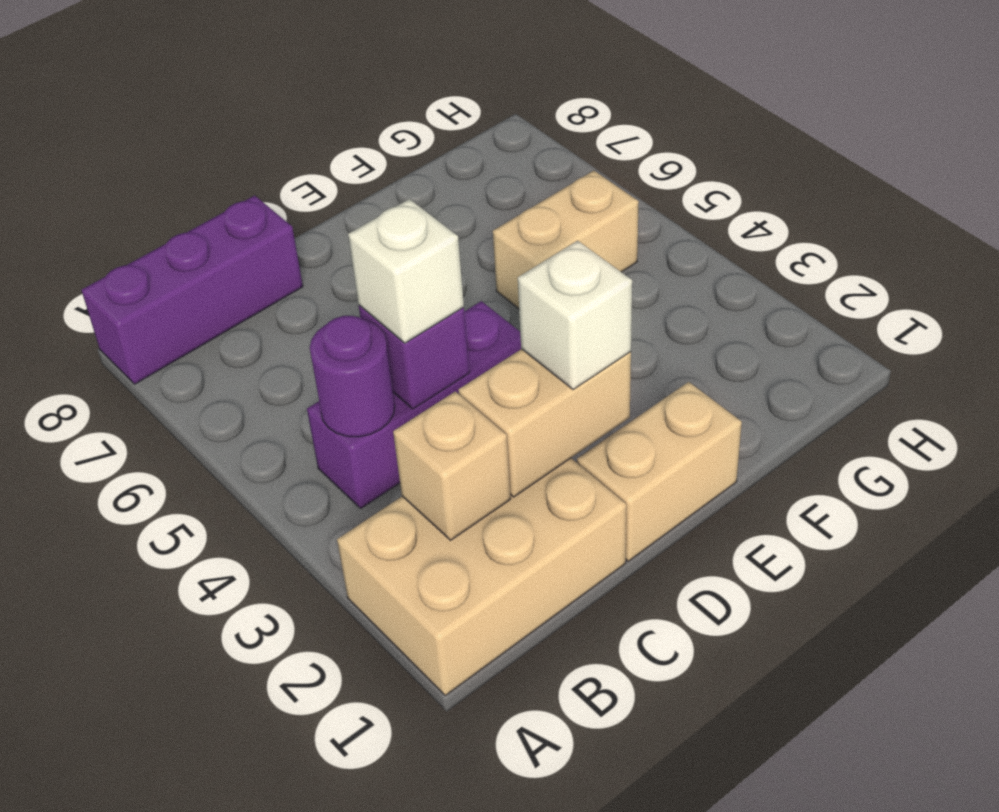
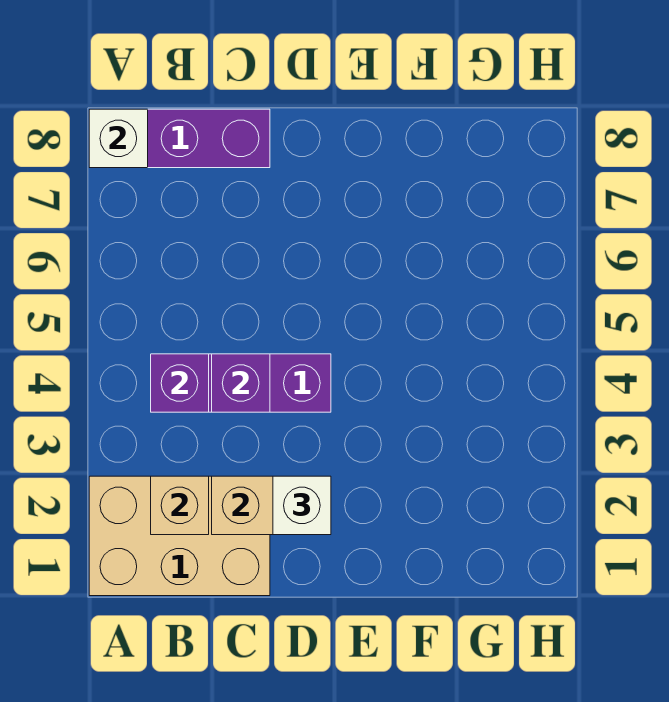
purple 1x1 round brick [310,316,395,437] -> purple 1x1 brick [151,354,209,412]
white 1x1 brick [348,199,464,343] -> white 1x1 brick moved to [89,109,148,168]
tan 1x2 brick [577,382,742,561] -> none
tan 1x2 brick [493,171,639,309] -> none

